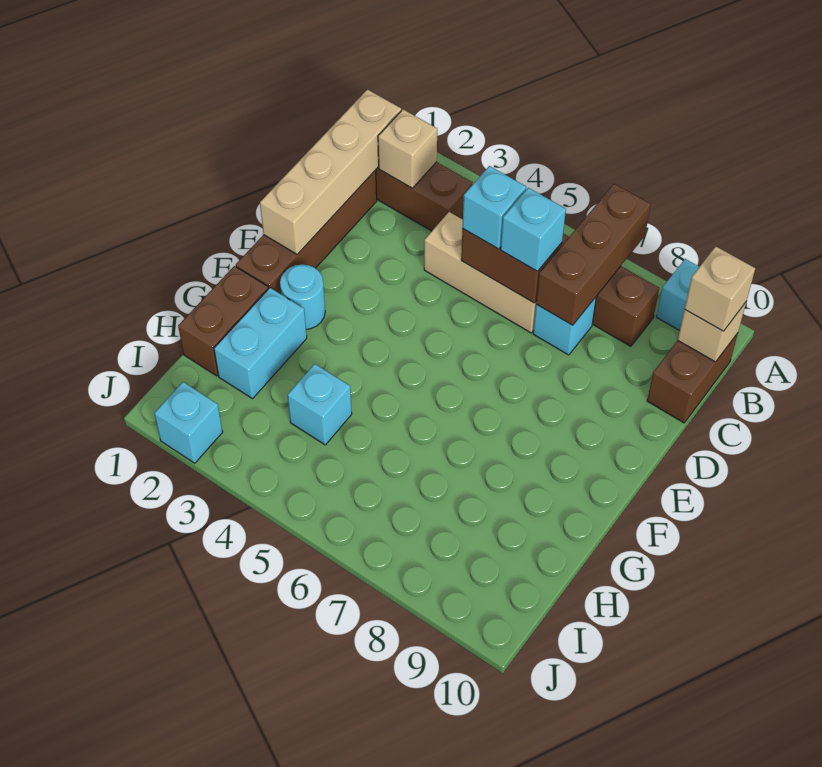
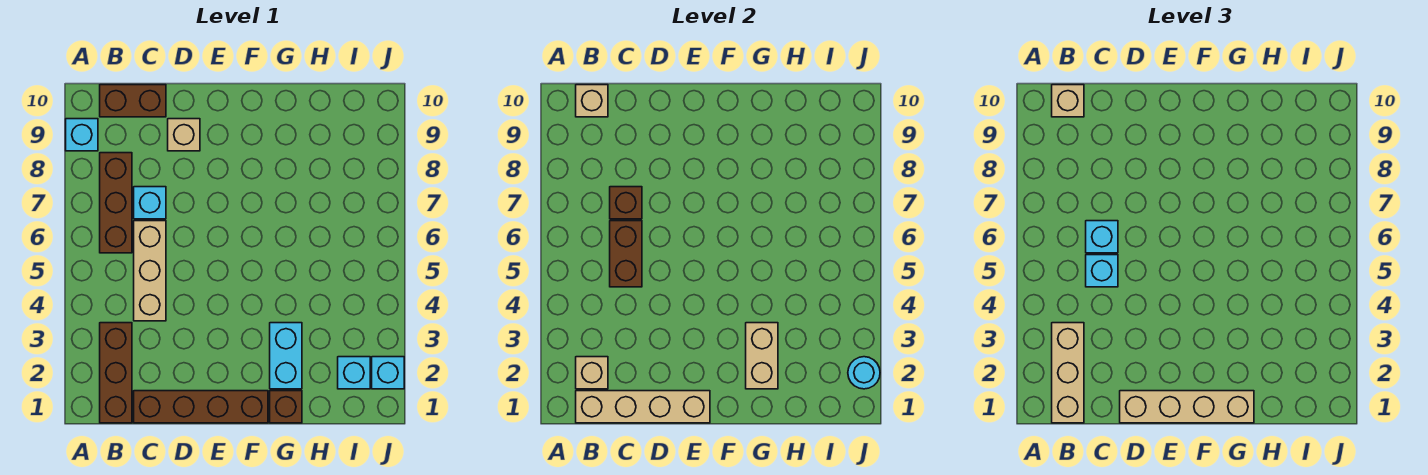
brown 1x3 brick [536,184,651,325] -> brown 1x1 brick [610,187,642,219]
none -> tan 1x3 brick [1052,323,1084,423]
none -> tan 1x4 brick [1120,391,1254,423]
none -> tan 1x1 brick [168,119,200,151]
cyan 1x1 round brick [280,264,325,329] -> cyan 1x1 round brick moved to [848,357,880,389]
brown 1x2 brick [178,266,268,376] -> brown 1x1 brick [270,391,302,423]
cyan 1x2 brick [214,288,307,399] -> cyan 1x2 brick turned to [270,323,302,389]
none -> tan 1x2 brick [746,323,778,389]
cyan 1x1 brick [288,364,352,445] -> cyan 1x1 brick moved to [338,357,370,389]

